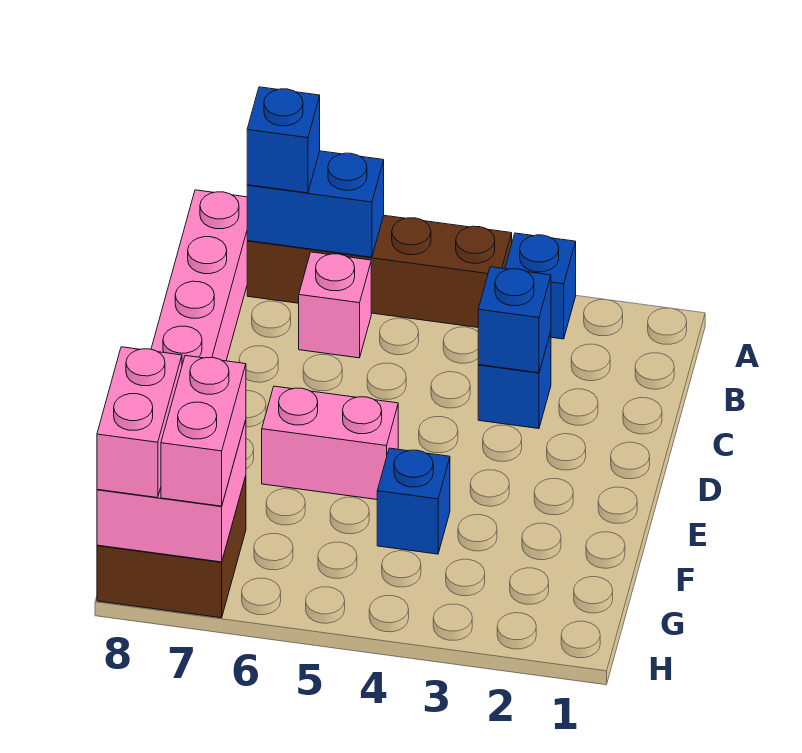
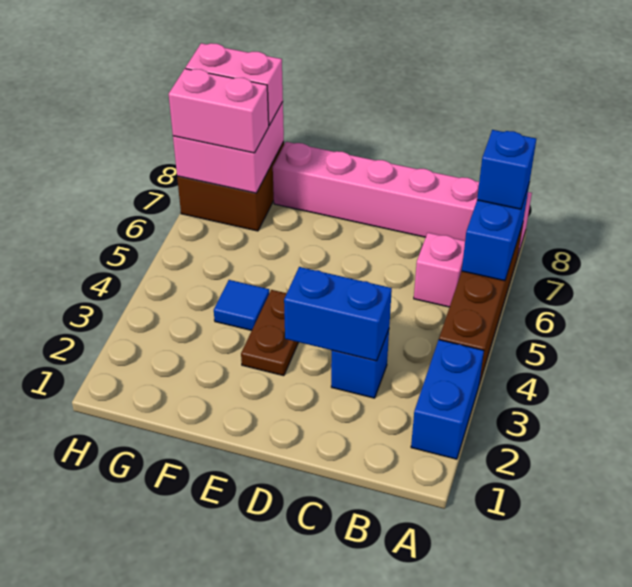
blue 1x1 brick [505,233,576,339] -> blue 1x2 brick [411,340,484,459]
blue 1x1 brick [478,267,551,373] -> blue 1x2 brick [284,267,392,361]
none -> brown 1x2 plate [241,290,299,376]
pink 1x2 brick [262,386,398,500] -> none
blue 1x1 brick [377,448,450,554] -> blue 1x1 tile [214,280,269,331]

